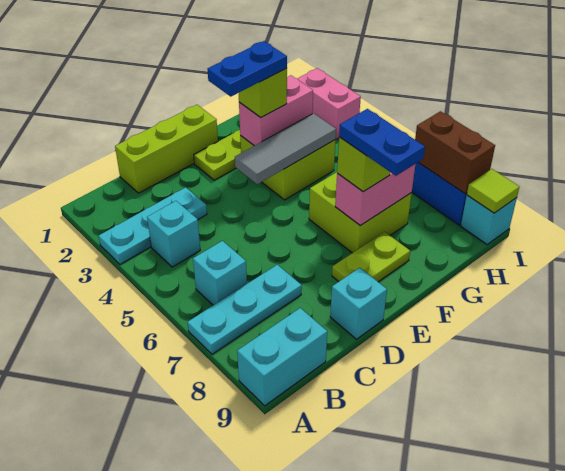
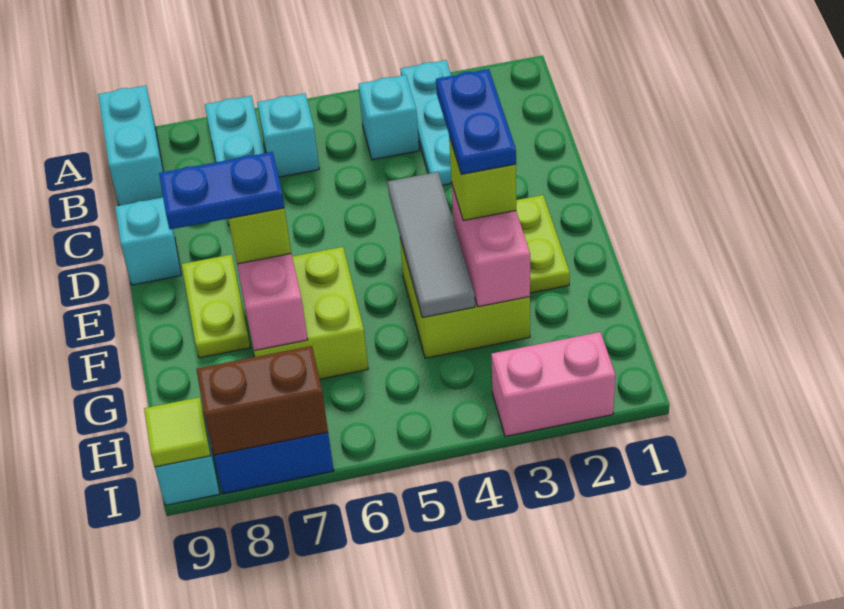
lime 1x3 brick [115,105,218,193] -> none

